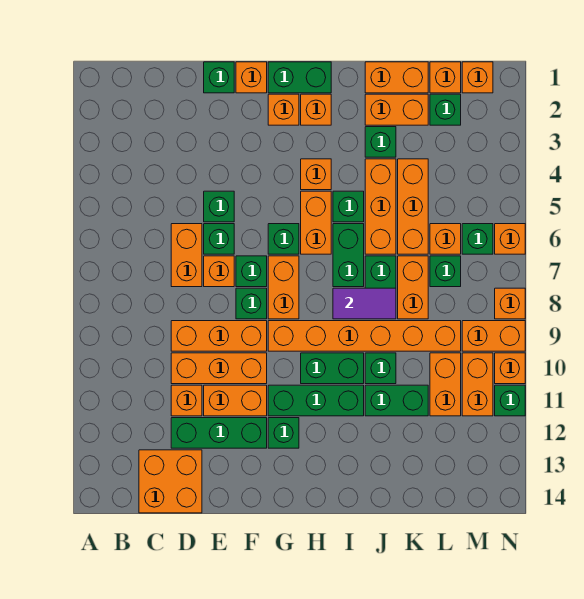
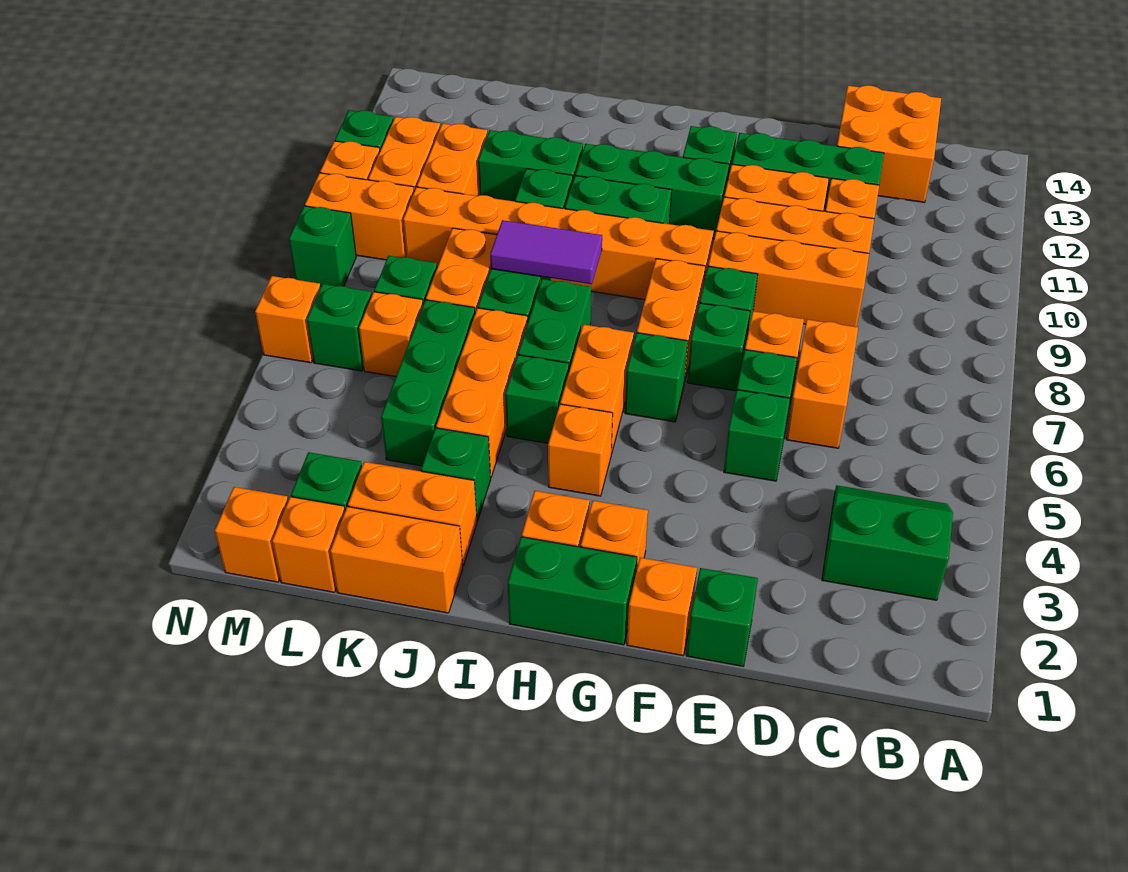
none -> green 2x2 slope [822,485,953,600]
orange 1x3 brick [398,159,428,254] -> green 1x3 brick [381,300,475,466]
orange 1x1 brick [495,288,525,319] -> green 1x1 brick [289,206,356,287]

